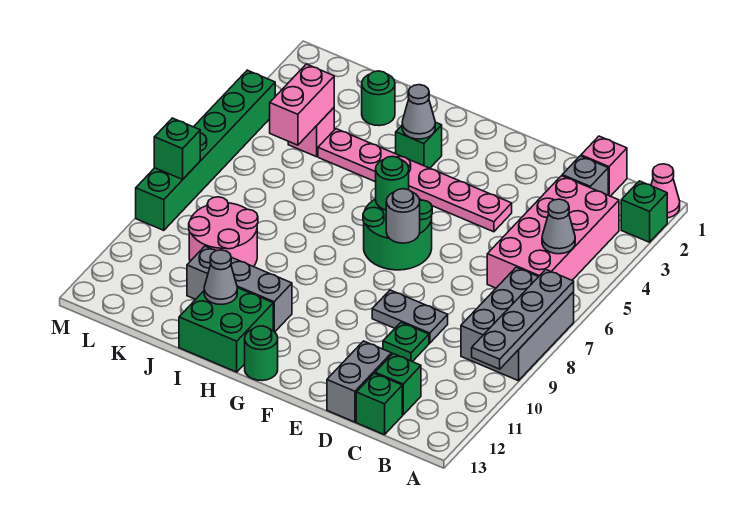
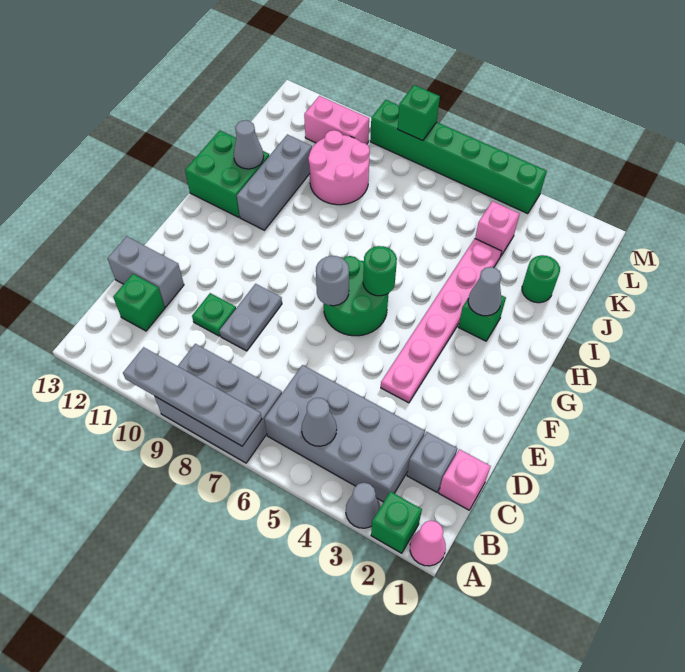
none -> grey 1x1 cone [346,483,380,528]
pink 2x4 brick [487,176,619,288] -> grey 2x4 brick [264,365,425,502]
green 1x1 brick [356,373,402,435] -> none
green 1x1 round brick [245,326,278,380] -> none
pink 1x2 brick [270,64,334,145] -> pink 1x2 brick moved to [304,96,369,144]

